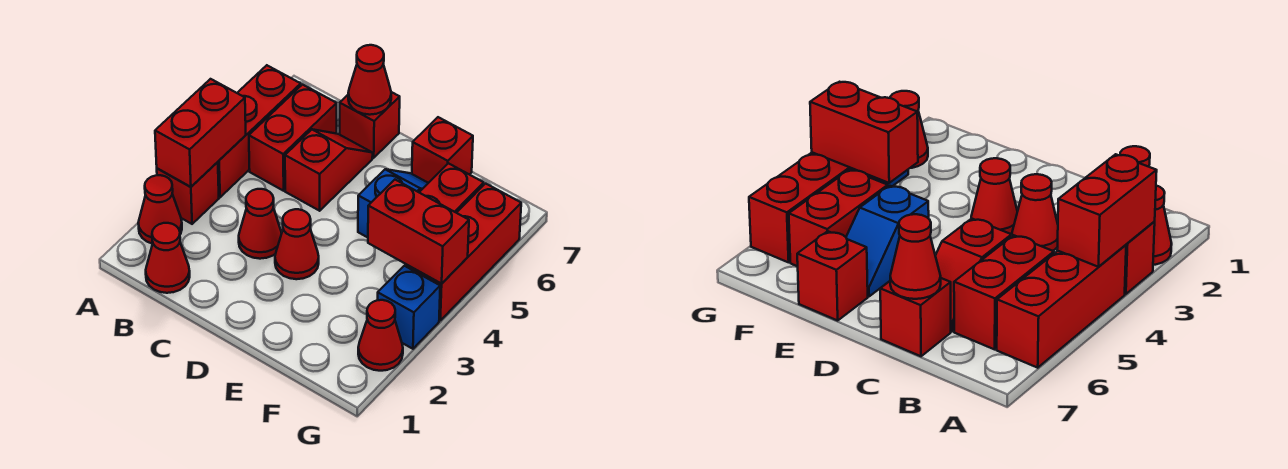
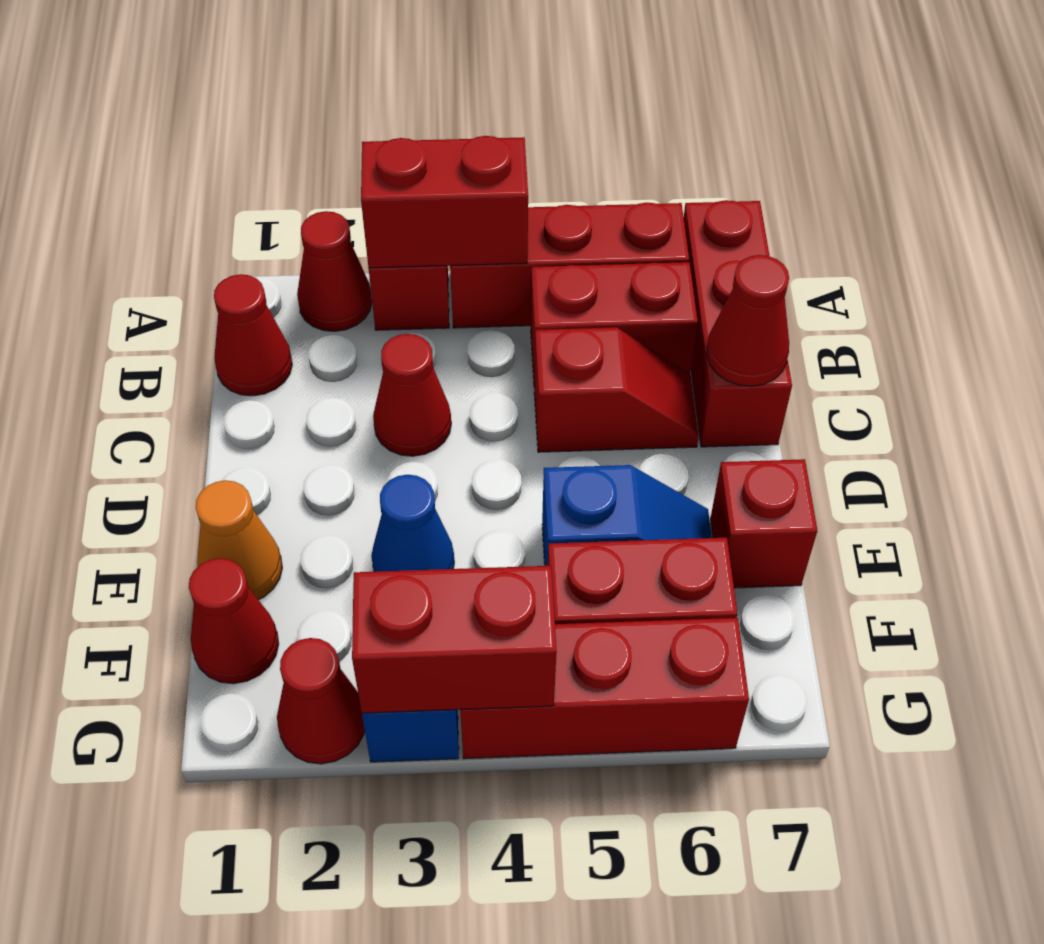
red 1x1 brick [340,92,400,158] -> red 1x3 brick [684,200,792,447]
red 1x1 cone [275,209,319,279] -> red 1x1 cone moved to [189,558,279,684]
none -> orange 1x1 cone [196,480,282,600]
none -> blue 1x1 cone [371,475,454,572]
red 1x2 brick [368,180,469,284] -> red 1x2 brick turned to [352,565,557,713]

